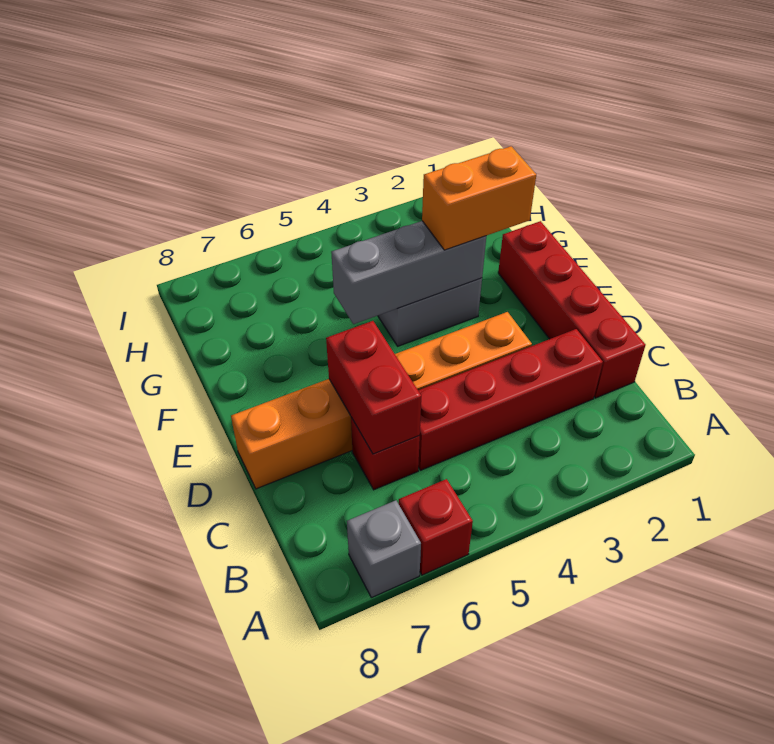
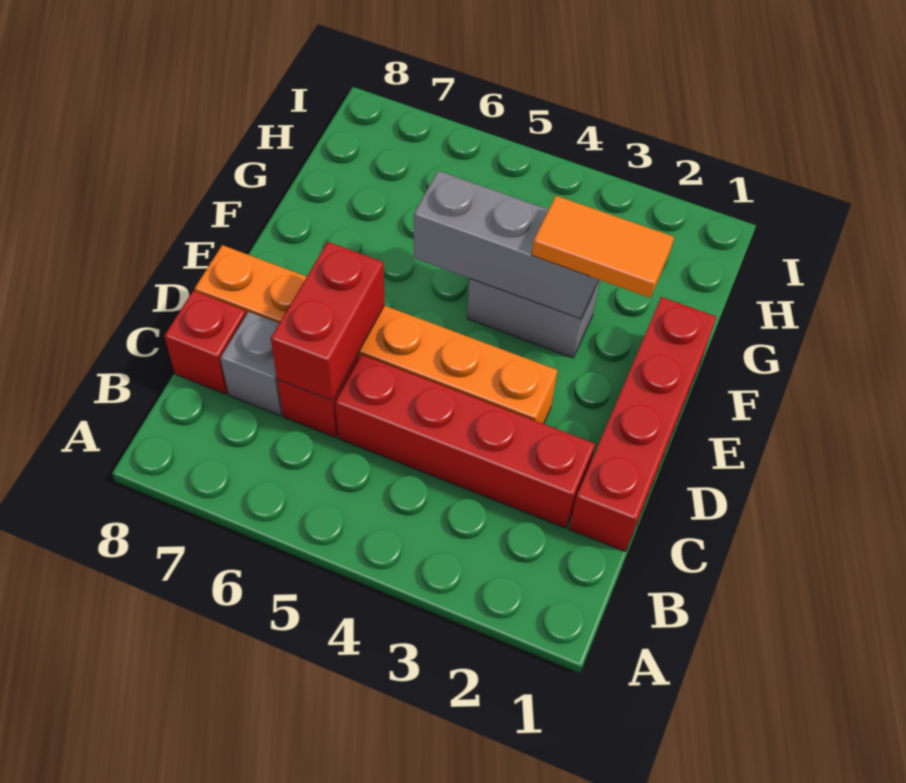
red 1x1 brick [399,479,473,575] -> red 1x1 brick moved to [164,291,246,394]
grey 1x1 brick [347,500,421,598] -> grey 1x1 brick moved to [221,312,283,416]
orange 1x2 brick [422,146,536,250] -> orange 1x2 tile [532,196,674,298]

